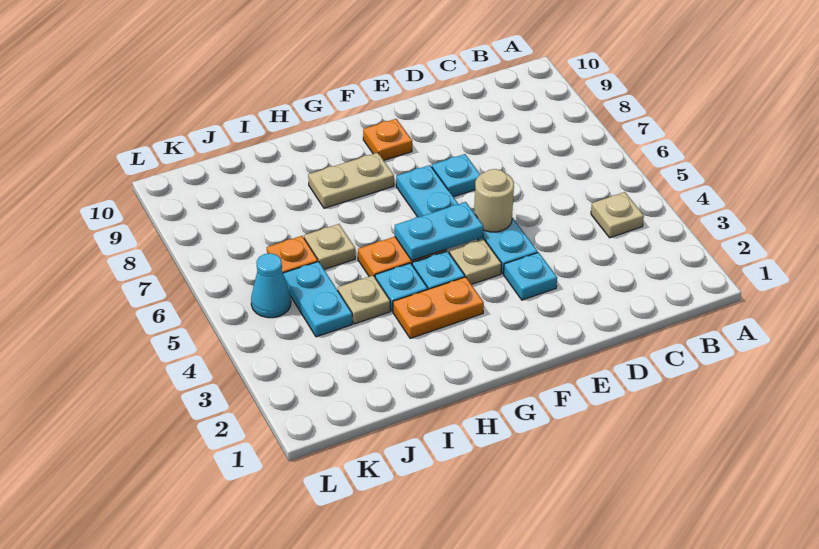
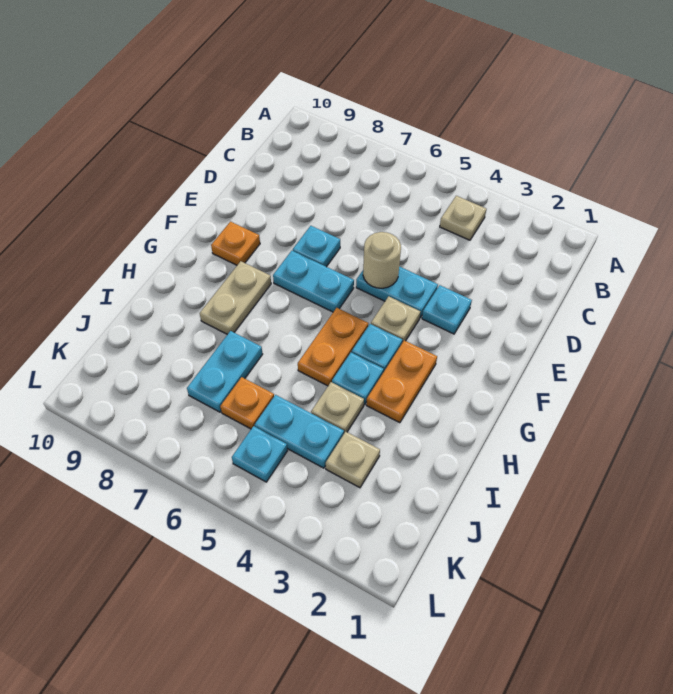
cyan 1x2 plate [395,202,483,261] -> cyan 1x2 plate moved to [187,331,263,412]
tan 1x1 plate [304,224,355,269] -> tan 1x1 plate moved to [326,432,380,488]
cyan 1x1 cone [251,253,291,318] -> cyan 1x1 plate [232,426,288,482]

